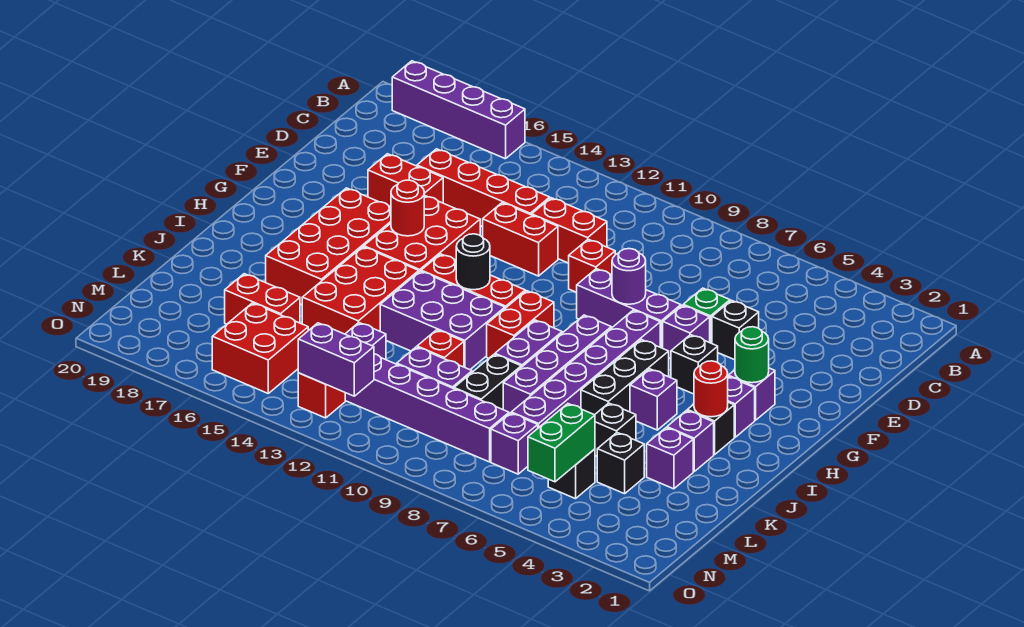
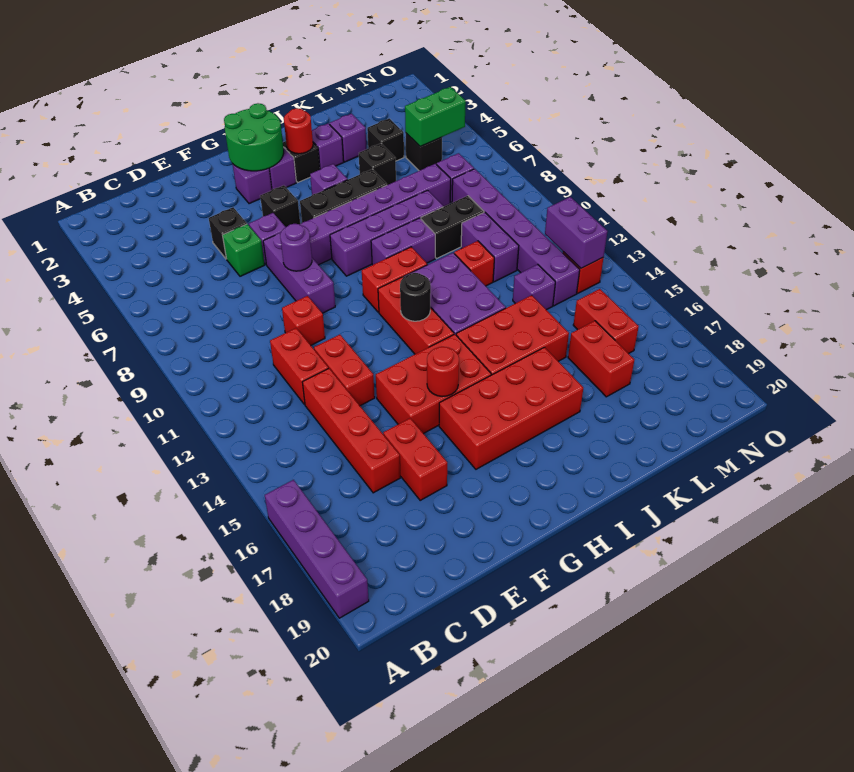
green 1x1 round brick [735,327,769,383] -> green 2x2 round brick [224,103,284,171]
red 2x2 brick [212,303,308,393] -> red 1x2 brick [573,289,639,354]

